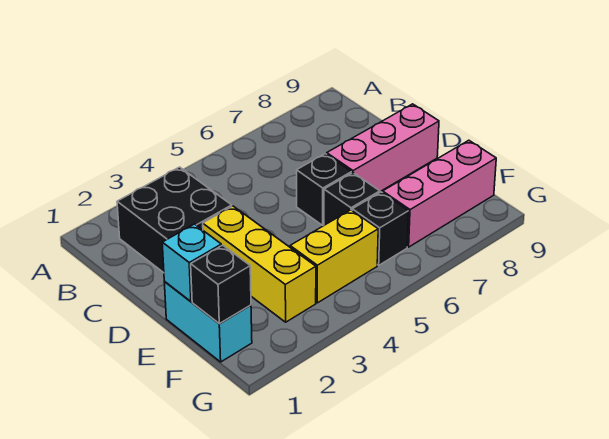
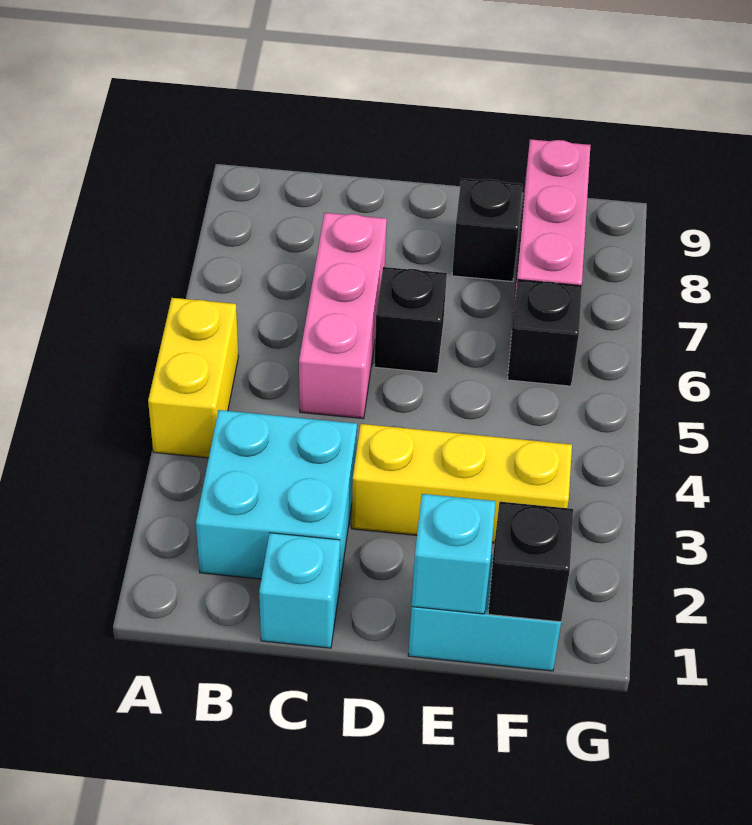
black 2x2 brick [117,167,232,273] -> cyan 2x2 brick [196,410,357,587]
none -> cyan 1x1 brick [259,533,340,648]
pink 1x3 brick [327,104,439,192] -> pink 1x3 brick moved to [299,213,387,419]
black 1x1 brick [324,173,380,225] -> black 1x1 brick moved to [452,178,523,282]
yellow 1x2 brick [290,210,378,303] -> yellow 1x2 brick moved to [148,298,238,458]

